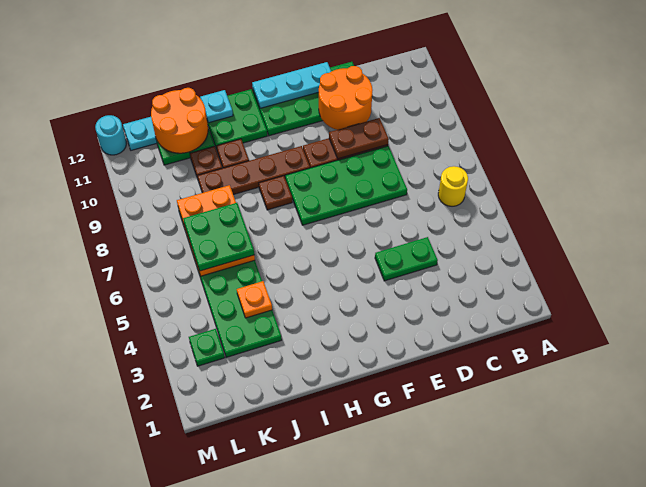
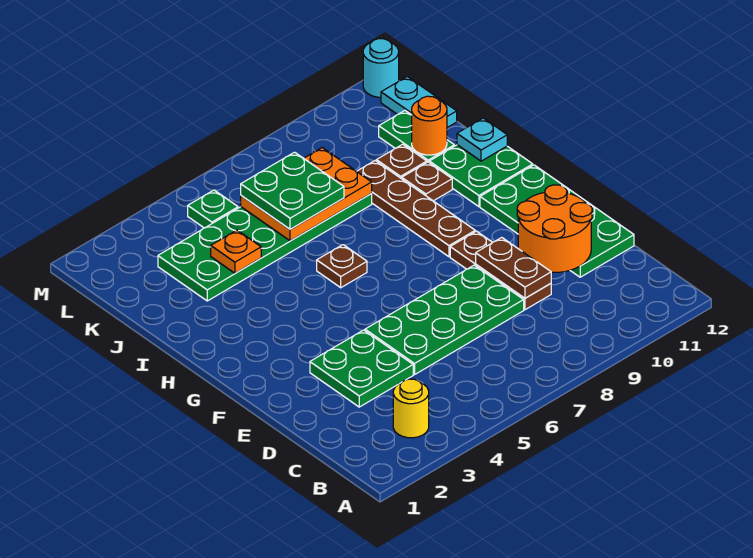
yellow 1x1 round brick [438,166,468,206] -> yellow 1x1 round brick moved to [393,379,429,438]
green 1x2 plate [375,237,438,281] -> green 2x2 plate [310,330,413,407]
green 2x4 plate [285,146,407,225] -> green 2x4 plate turned to [365,265,524,375]
cyan 1x3 plate [252,62,331,108] -> none
brown 1x1 plate [259,176,292,210] -> brown 1x1 plate moved to [317,245,367,288]
orange 2x2 round brick [151,88,208,153] -> orange 1x1 round brick [412,96,447,155]
green 1x1 plate [189,329,225,366] -> green 1x1 plate moved to [188,190,238,228]

